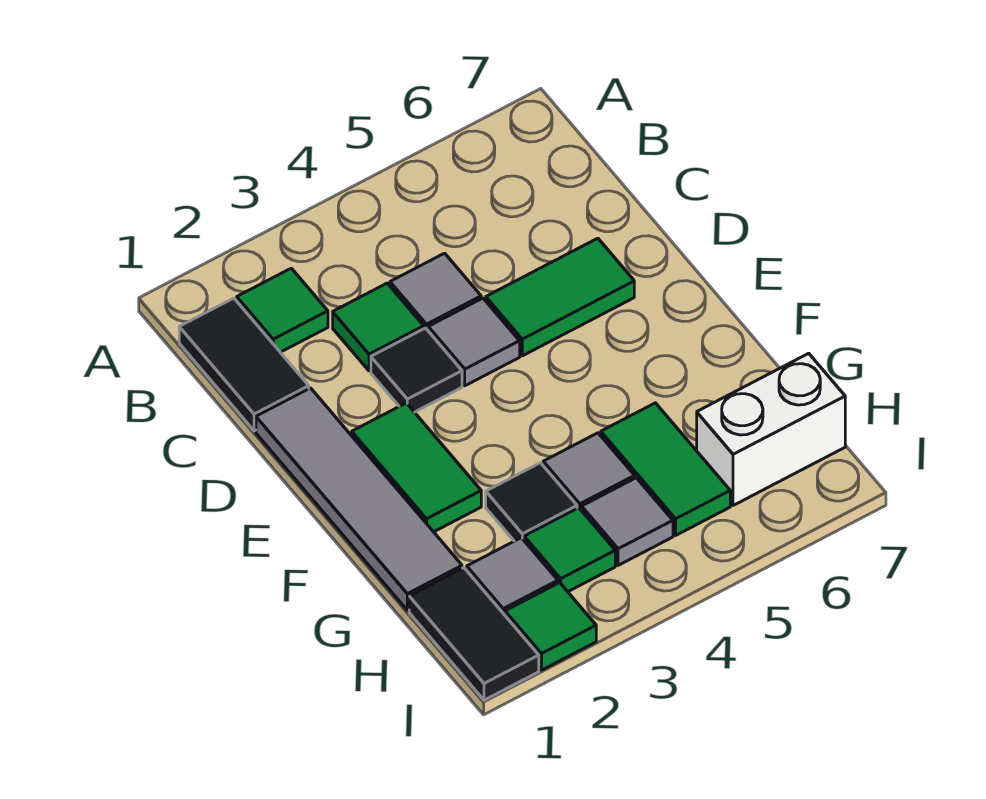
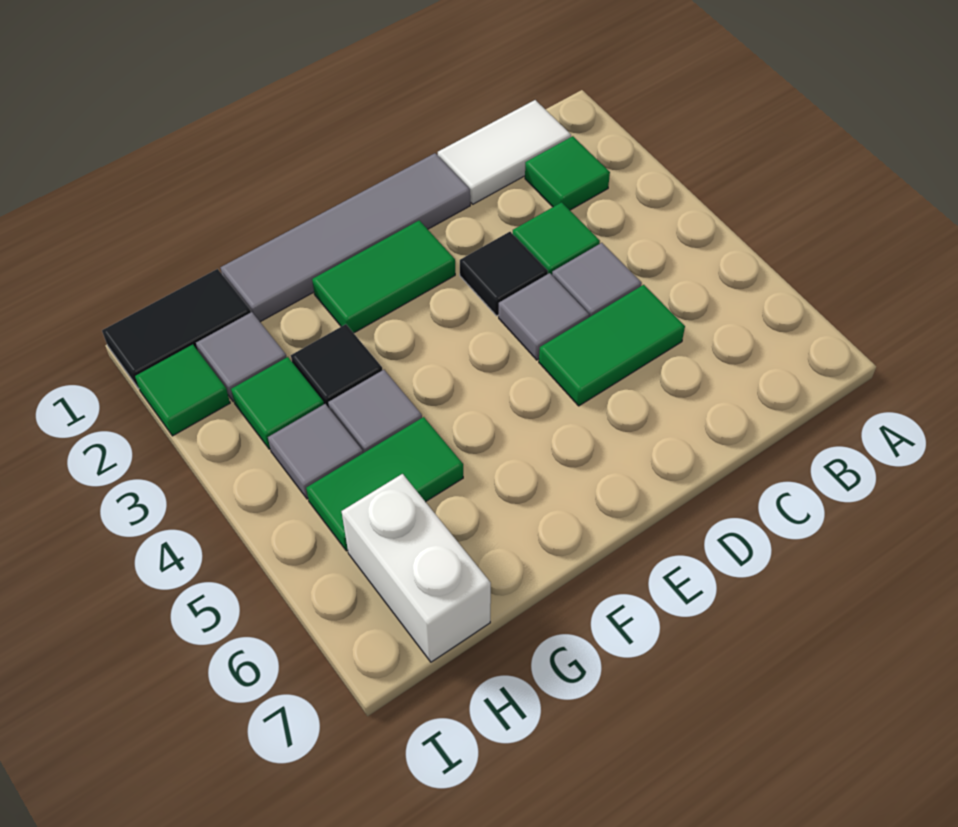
black 1x2 tile [179,298,309,431] -> white 1x2 tile [438,100,571,204]
green 1x2 tile [486,238,634,356] -> green 1x2 tile turned to [539,285,685,406]

